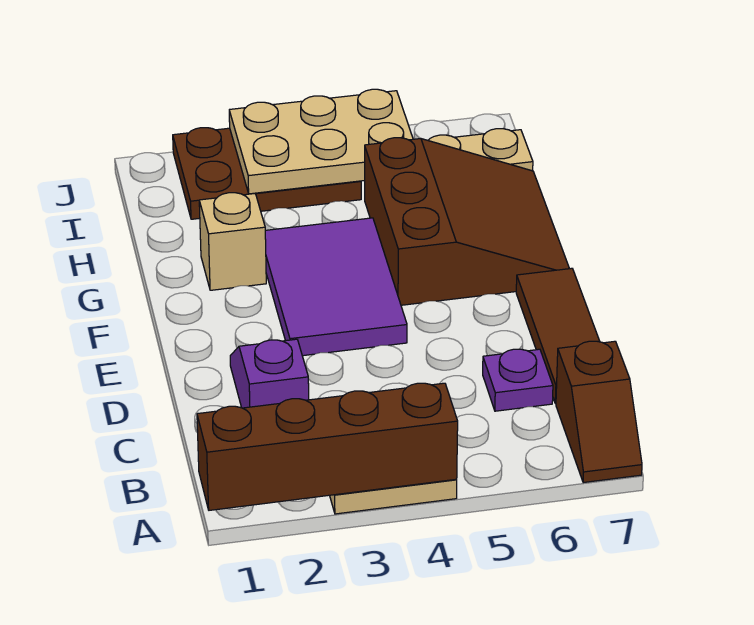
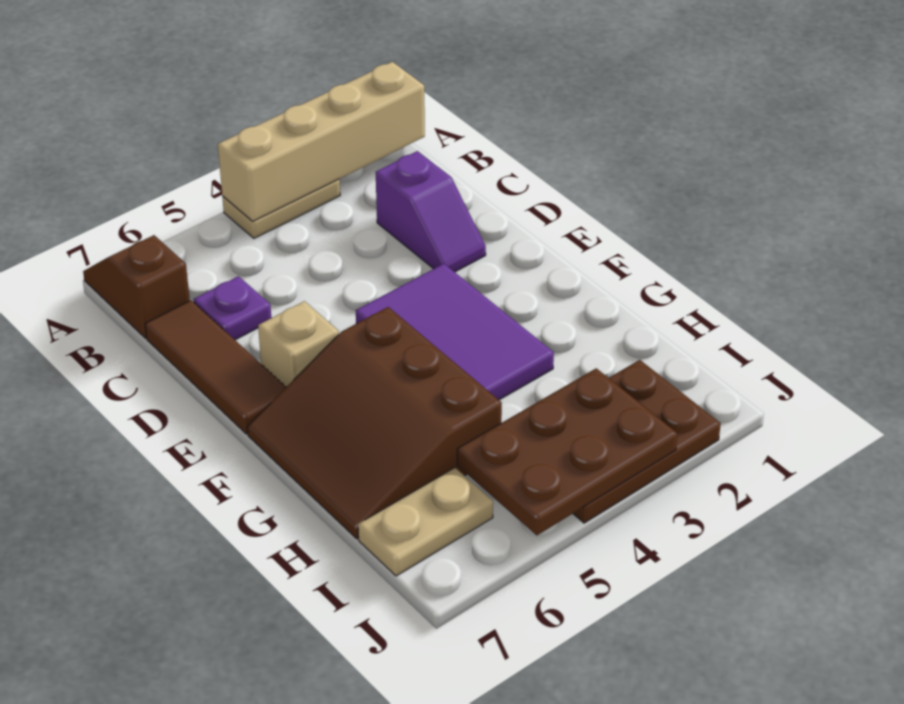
brown 1x4 brick [197,383,458,510] -> tan 1x4 brick [218,62,425,222]
tan 1x1 brick [199,193,266,290] -> tan 1x1 brick moved to [258,301,339,387]
tan 2x3 plate [229,89,413,194] -> brown 2x3 plate [457,368,677,535]

